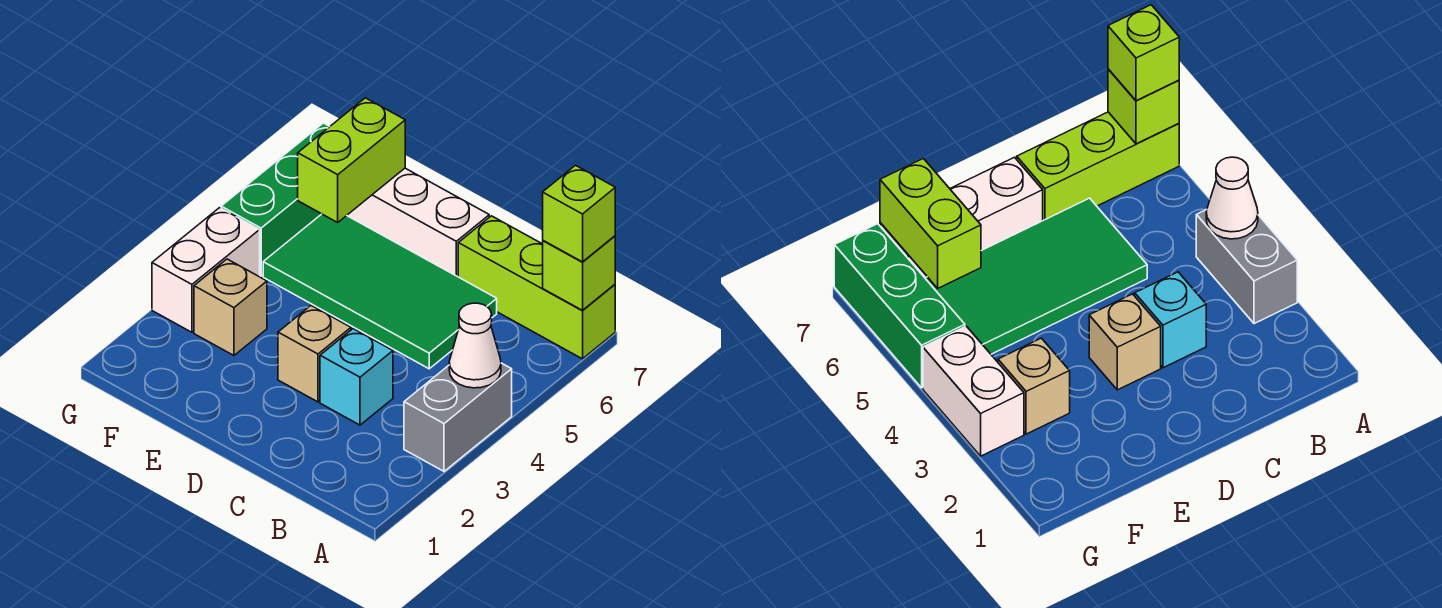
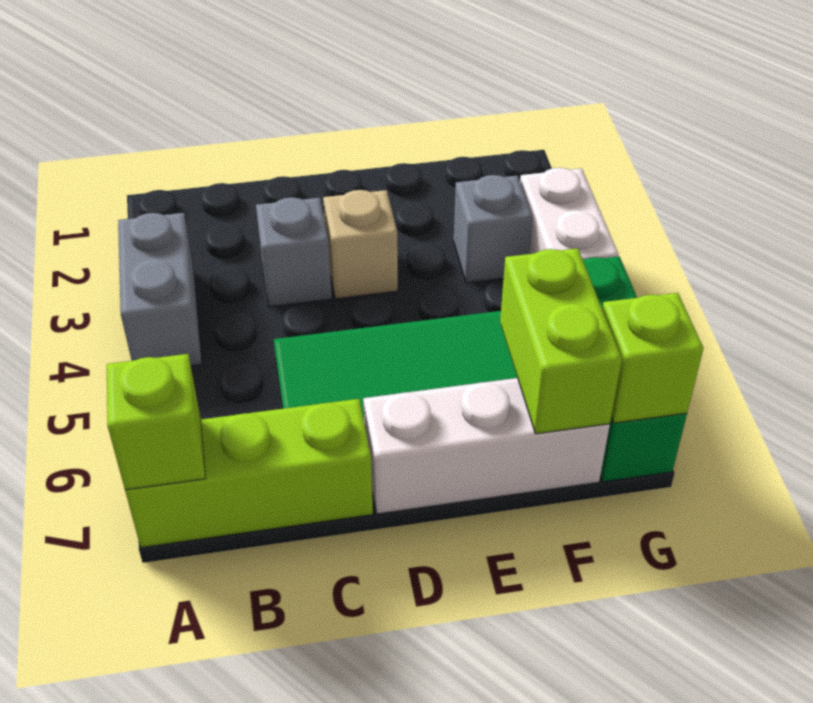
white 1x1 cone [449,303,501,388] -> none
lime 1x1 brick [543,165,615,262] -> lime 1x1 brick moved to [602,293,704,423]
cyan 1x1 brick [320,329,393,425] -> grey 1x1 brick [256,197,332,307]
tan 1x1 brick [194,259,267,355] -> grey 1x1 brick [454,175,533,283]

